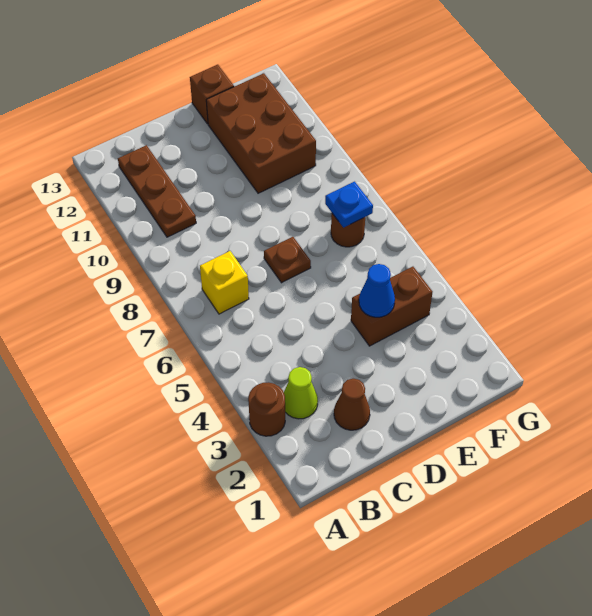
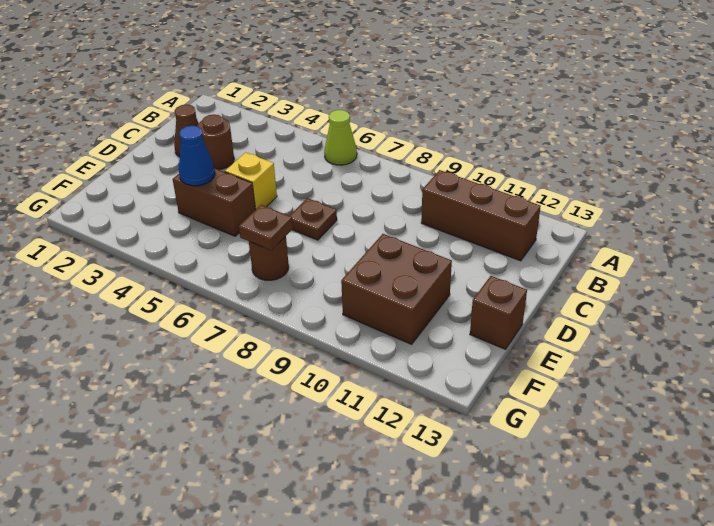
brown 1x1 round brick [248,382,285,436] -> brown 1x1 round brick moved to [197,114,234,170]
lime 1x1 cone [284,367,318,419] -> lime 1x1 cone moved to [324,110,357,165]
yellow 1x1 brick [200,251,249,314] -> yellow 1x1 brick moved to [225,152,277,210]
brown 1x3 plate [118,145,196,237] -> brown 1x3 brick [421,170,541,261]
brown 1x2 brick [351,267,432,346] -> brown 1x2 brick turned to [173,168,255,236]
brown 2x3 brick [206,73,316,193] -> brown 2x2 brick [341,234,452,344]
blue 1x1 plate [325,182,373,228] -> brown 1x1 plate [239,205,293,250]

